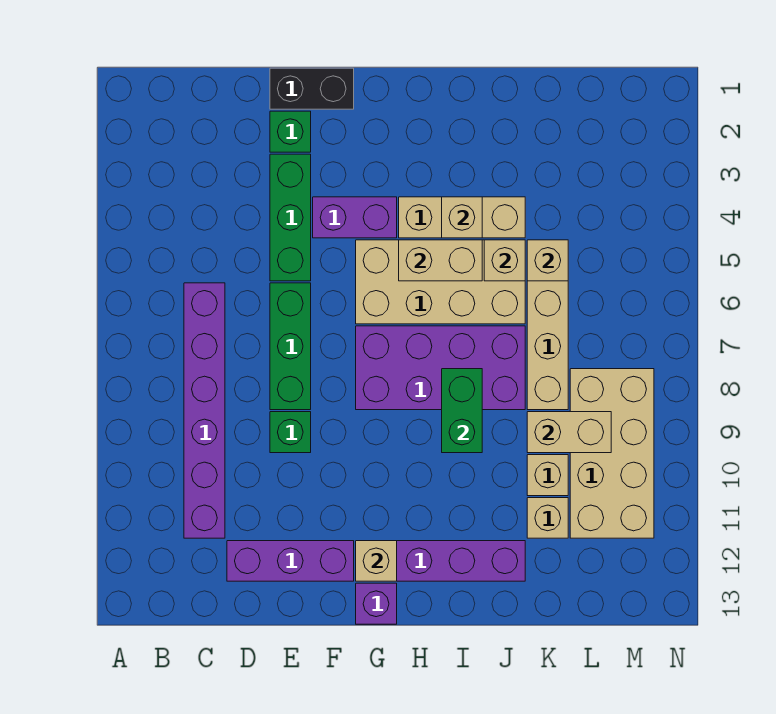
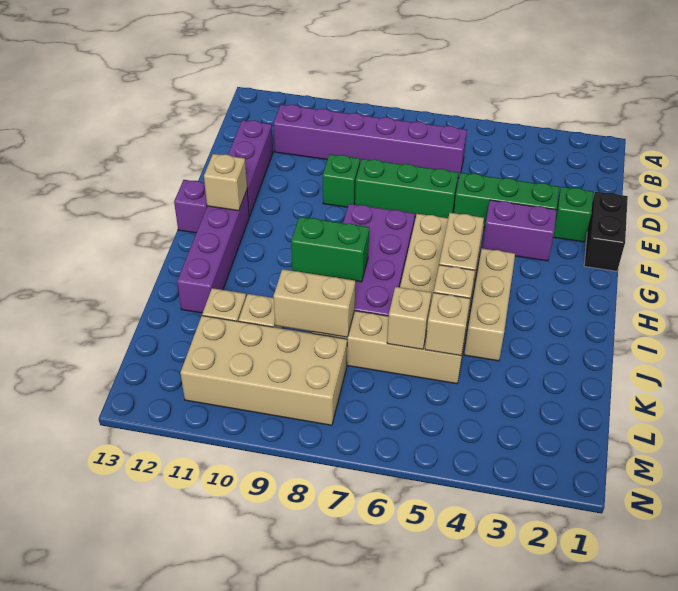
purple 1x2 brick [313,197,397,238] -> purple 1x2 brick turned to [482,200,557,261]
tan 1x1 brick [442,197,482,238] -> tan 1x1 brick moved to [387,287,431,349]
tan 1x2 brick [527,412,611,453] -> tan 1x2 brick turned to [274,269,355,337]

